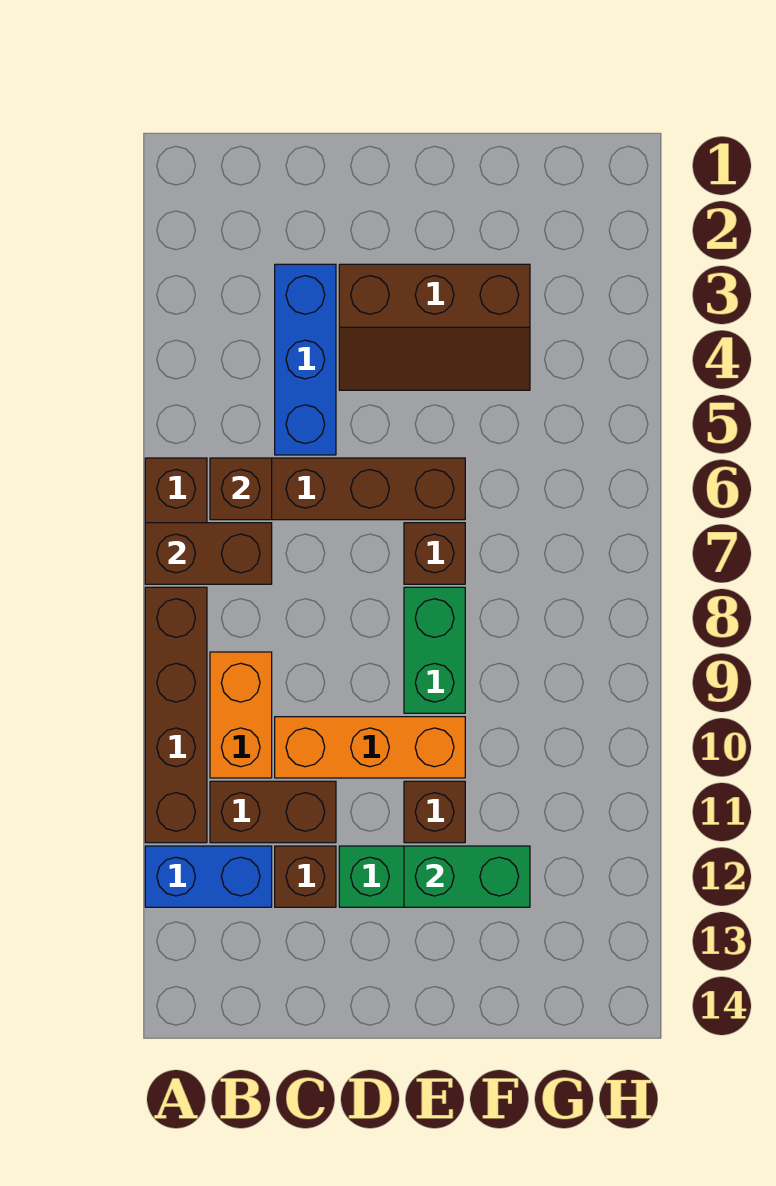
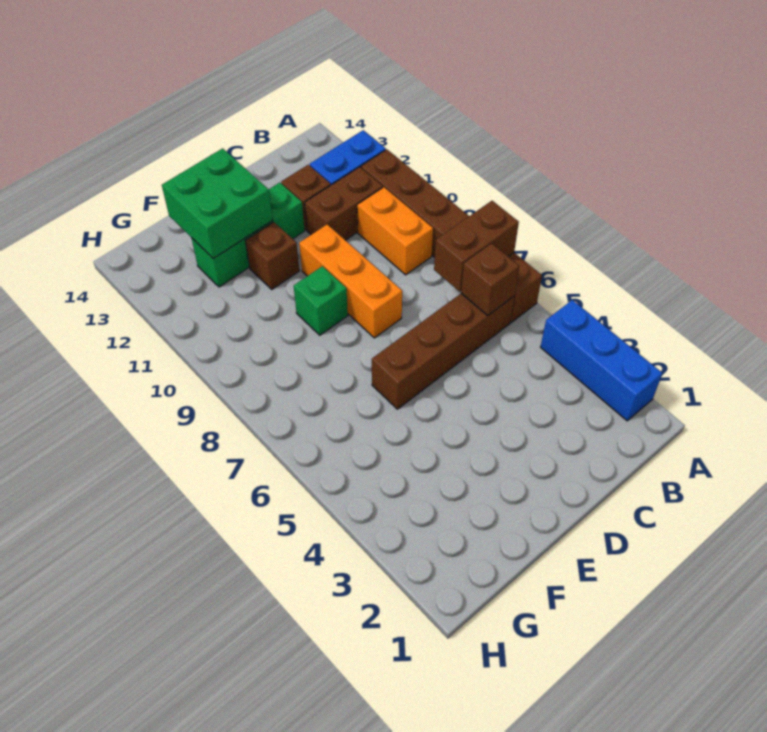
blue 1x3 brick [275,264,336,455] -> blue 1x3 brick moved to [541,300,662,421]
orange 1x3 brick [275,717,465,778] -> orange 1x3 brick turned to [299,224,402,338]
brown 2x3 slope [339,264,530,390] -> none
brown 1x1 brick [404,523,465,584] -> none
green 1x2 brick [404,587,465,713] -> green 1x1 brick [294,266,348,335]
green 1x2 brick [404,846,530,907] -> green 2x2 brick [162,148,273,259]

